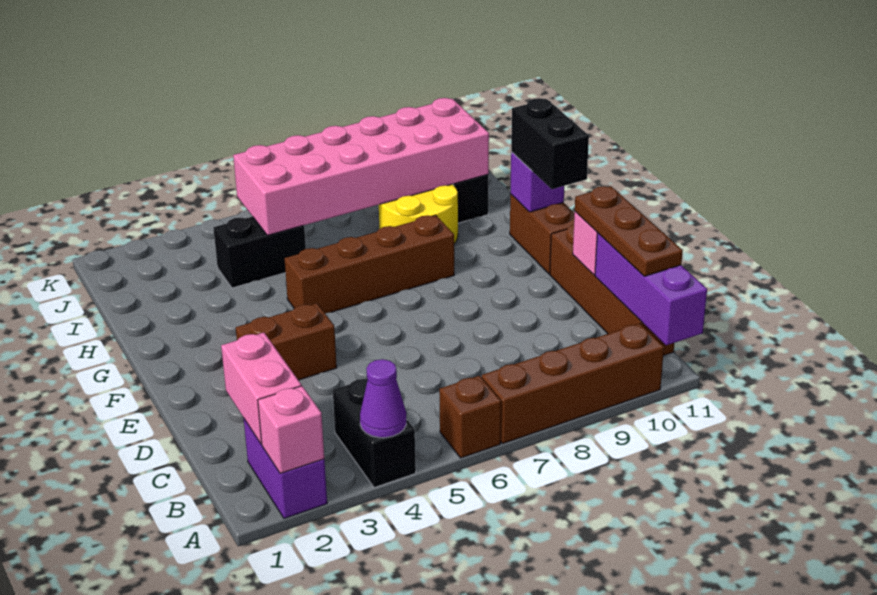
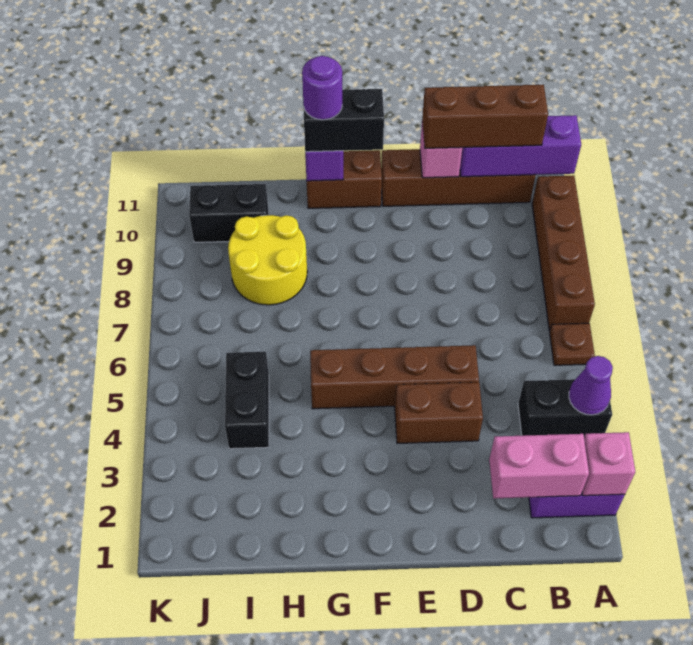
brown 1x1 brick [439,376,501,458] -> brown 1x1 plate [550,323,595,365]
brown 1x3 plate [575,186,683,276] -> brown 1x3 brick [422,85,548,148]
brown 1x2 brick [236,303,337,380] -> brown 1x2 brick turned to [395,382,483,443]
brown 1x4 brick [284,215,454,313] -> brown 1x4 brick turned to [310,345,479,409]
none -> purple 1x1 round brick [302,56,342,120]
pink 2x6 brick [233,98,489,235] -> none

